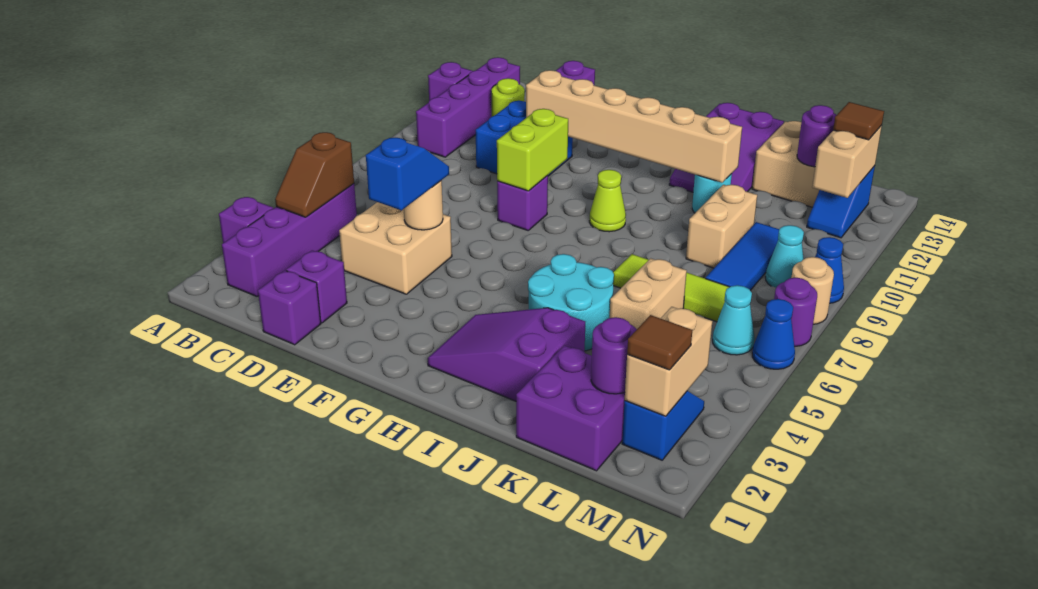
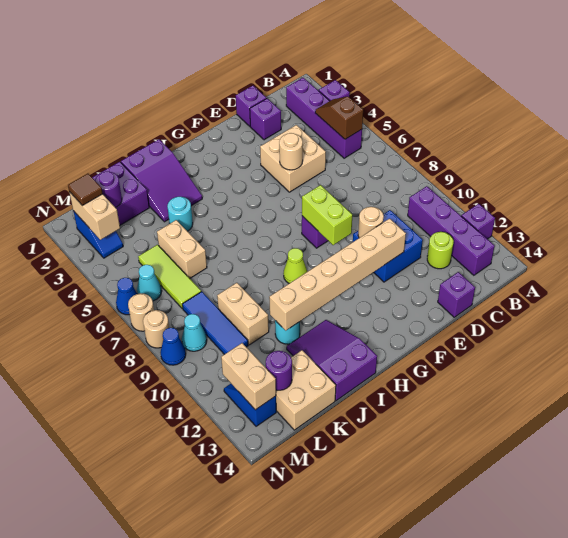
blue 1x2 slope [365,138,449,210] -> none
none -> tan 1x1 round brick [358,207,384,238]
purple 2x3 slope [428,308,585,401] -> purple 2x3 slope turned to [121,139,202,222]
cyan 2x2 round brick [528,254,614,351] -> cyan 1x1 round brick [167,197,193,231]
lime 1x3 tile [613,254,729,322] -> lime 1x3 tile turned to [138,245,201,309]
brown 1x1 tile [833,102,884,140] -> none
purple 1x1 round brick [774,278,817,346] -> tan 1x1 round brick [128,293,154,331]

